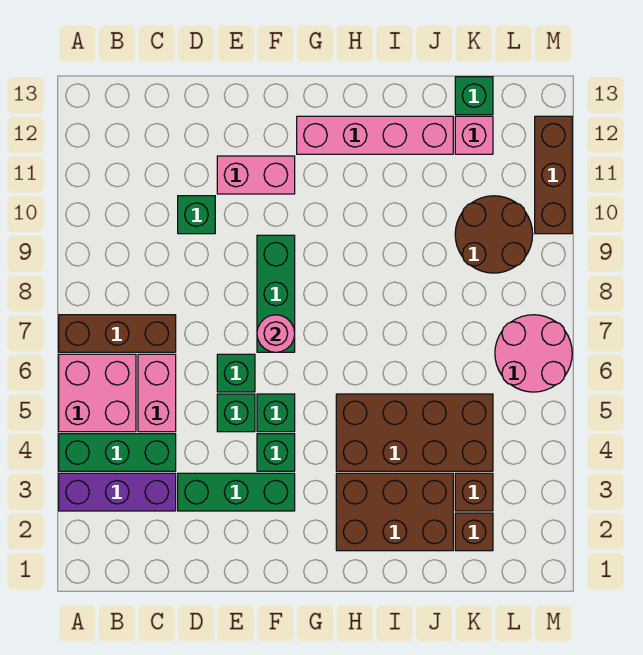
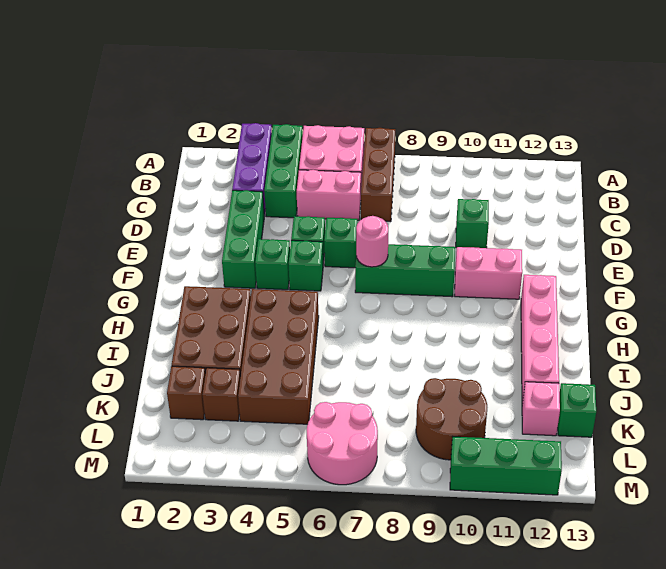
pink 1x2 brick [217,156,295,194] -> pink 1x2 brick turned to [455,247,522,299]
brown 1x3 brick [535,116,572,234] -> green 1x3 brick [450,437,562,495]

